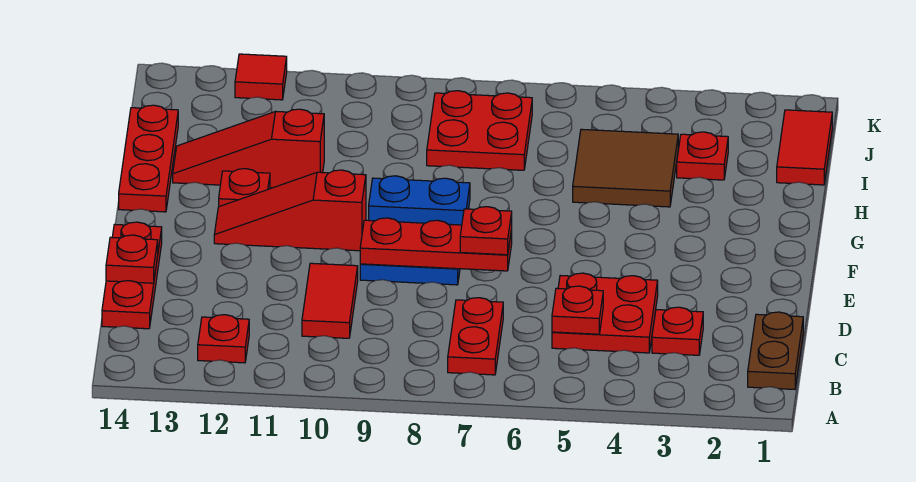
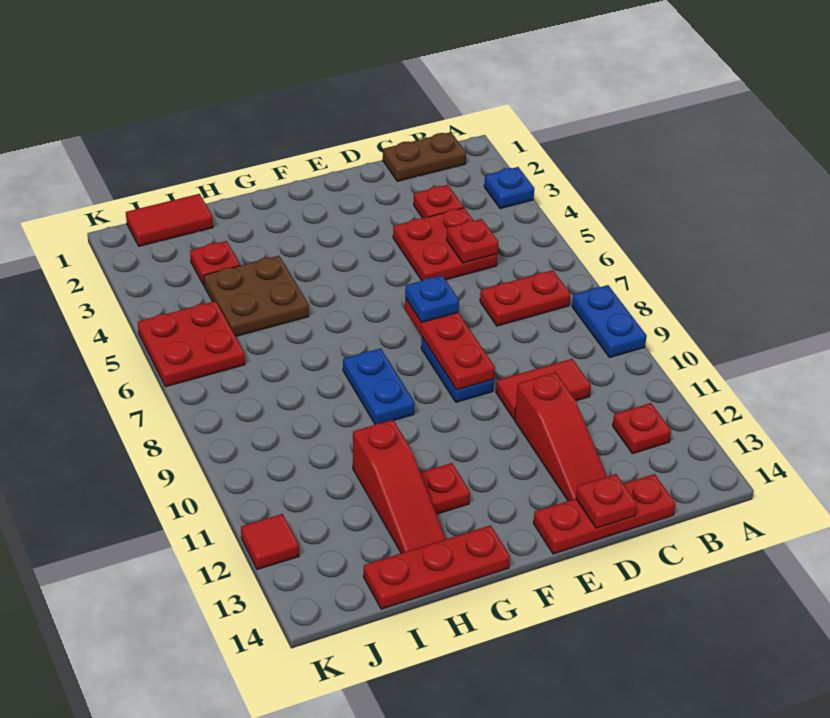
none -> blue 1x1 plate [484,167,534,209]
none -> blue 1x2 plate [572,285,647,357]
red 1x1 plate [460,207,512,255] -> blue 1x1 plate [405,276,459,322]
red 1x3 slope [214,170,366,251] -> red 1x3 slope moved to [515,372,607,501]
brown 2x2 tile [573,129,678,207] -> brown 2x2 plate [204,256,309,337]
red 2x2 plate [427,91,532,170] -> red 2x2 plate moved to [138,301,245,387]

